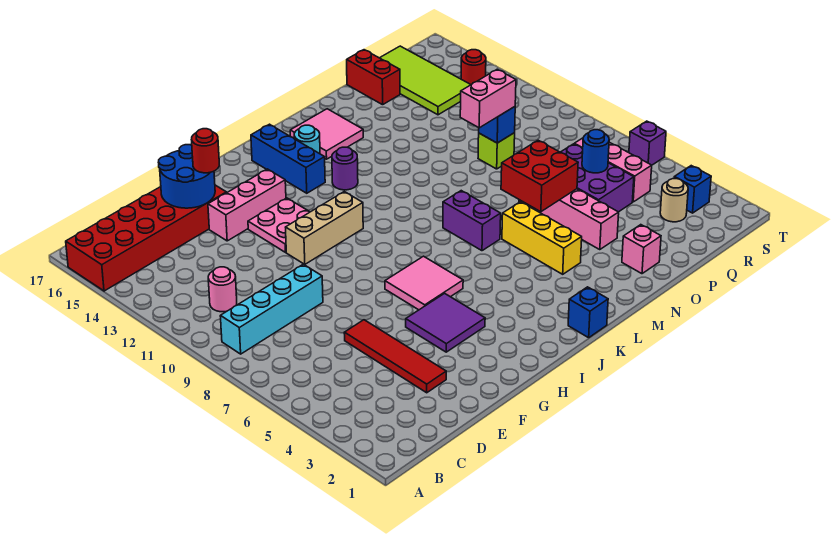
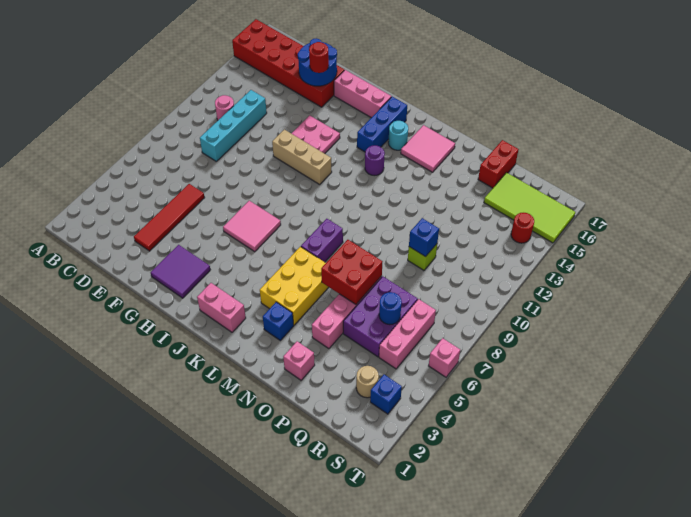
cyan 1x4 brick [220,264,323,354] -> cyan 1x4 brick turned to [200,90,267,161]
pink 1x3 brick [208,169,286,241] -> pink 1x3 brick moved to [334,70,391,118]
purple 2x2 tile [406,293,485,352] -> purple 2x2 tile moved to [151,245,210,298]
blue 1x1 brick [568,287,608,338] -> blue 1x1 brick moved to [263,302,294,340]
yellow 1x3 brick [502,202,582,274] -> yellow 2x3 brick [260,247,329,325]
pink 1x2 brick [460,70,516,128] -> pink 1x2 brick moved to [197,283,246,332]
lime 2x4 tile [380,46,471,115] -> lime 2x4 tile turned to [484,173,575,243]
purple 1x1 brick [629,121,666,165] -> pink 1x1 brick [429,338,460,377]

